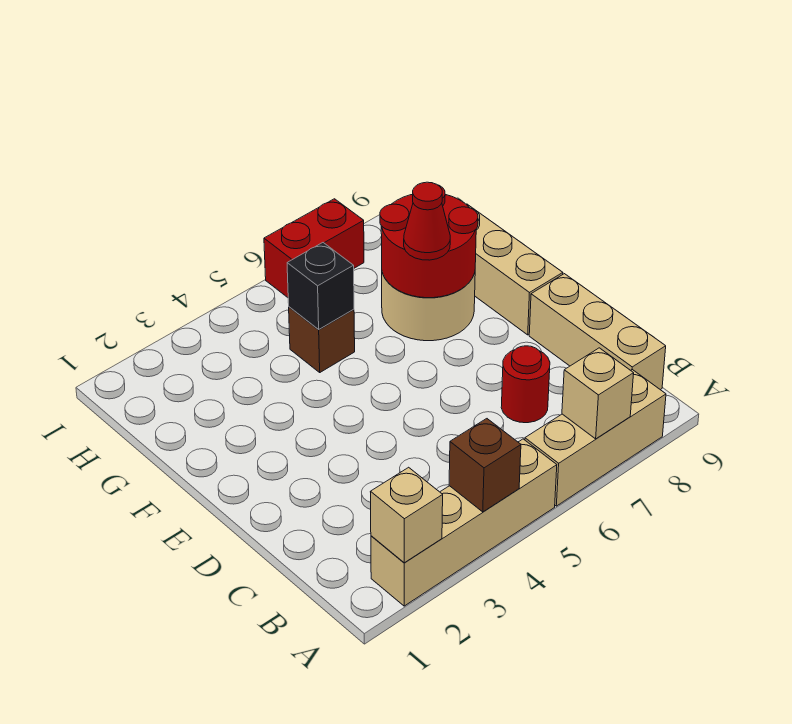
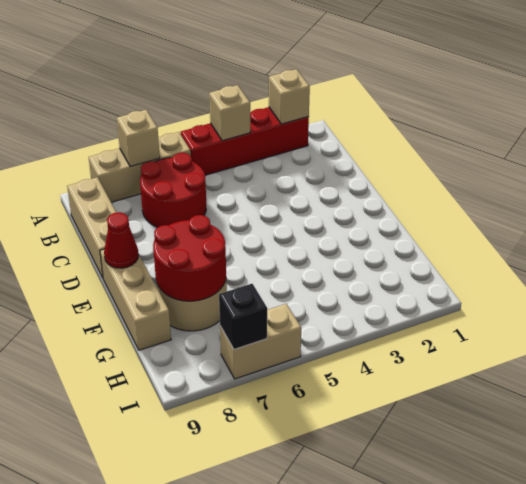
tan 1x4 brick [371,439,557,606] -> red 1x4 brick [181,107,309,175]
brown 1x1 brick [449,419,521,512] -> tan 1x1 brick [209,85,250,141]
red 1x1 round brick [501,346,550,423] -> red 2x2 round brick [140,153,206,227]
red 1x1 cone [404,182,450,260] -> red 1x1 cone moved to [104,212,139,268]
brown 1x1 brick [289,307,355,372] -> none
black 1x1 brick [287,243,354,330] -> black 1x1 brick moved to [219,284,267,349]
red 1x2 brick [264,199,364,297] -> tan 1x2 brick [220,304,301,379]

